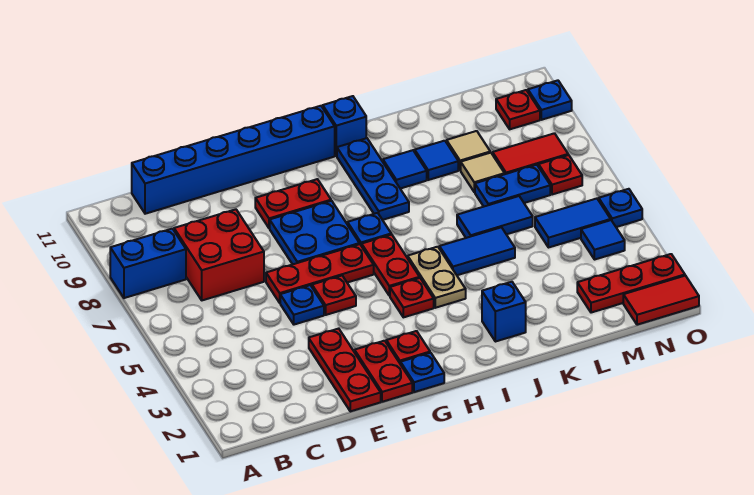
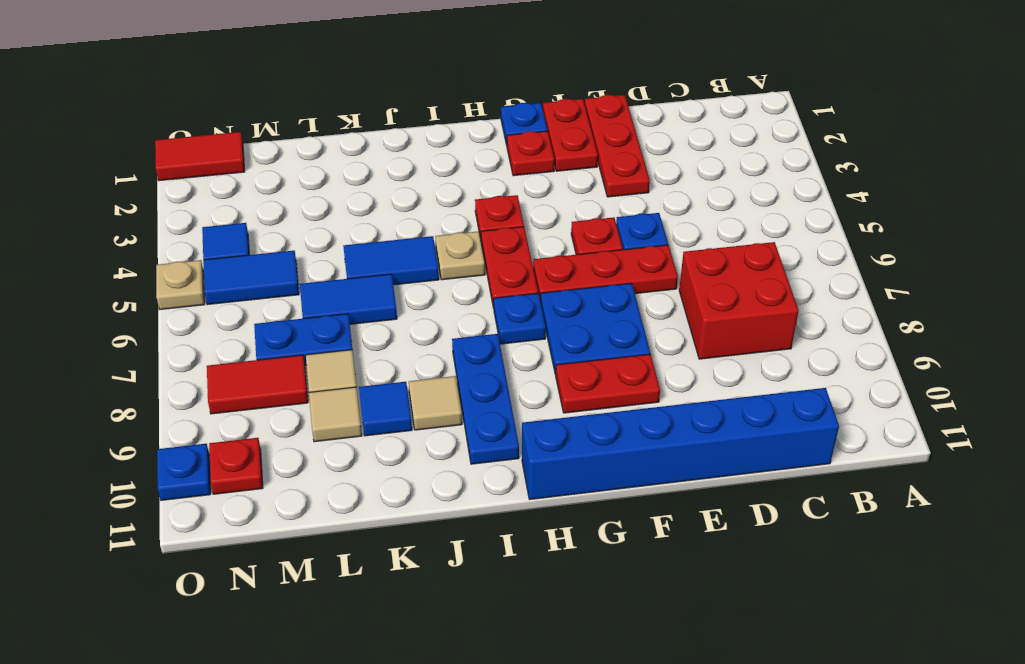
blue 1x2 brick [110,229,186,298] -> none
tan 1x2 plate [408,247,466,308] -> tan 1x1 plate [435,231,485,280]
blue 1x1 brick [323,96,366,156] -> none
blue 1x1 brick [482,282,526,342] -> none
blue 1x1 tile [383,150,427,189] -> tan 1x1 tile [409,376,462,430]
red 1x3 plate [577,254,685,313] -> none
red 1x1 plate [539,155,582,195] -> none
blue 1x1 plate [599,189,642,227] -> tan 1x1 plate [156,260,205,310]

